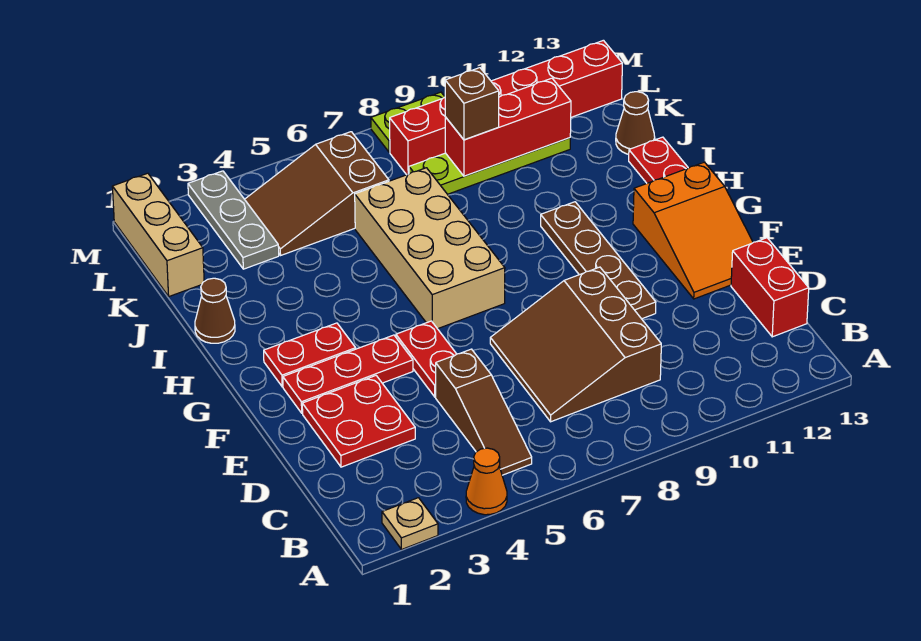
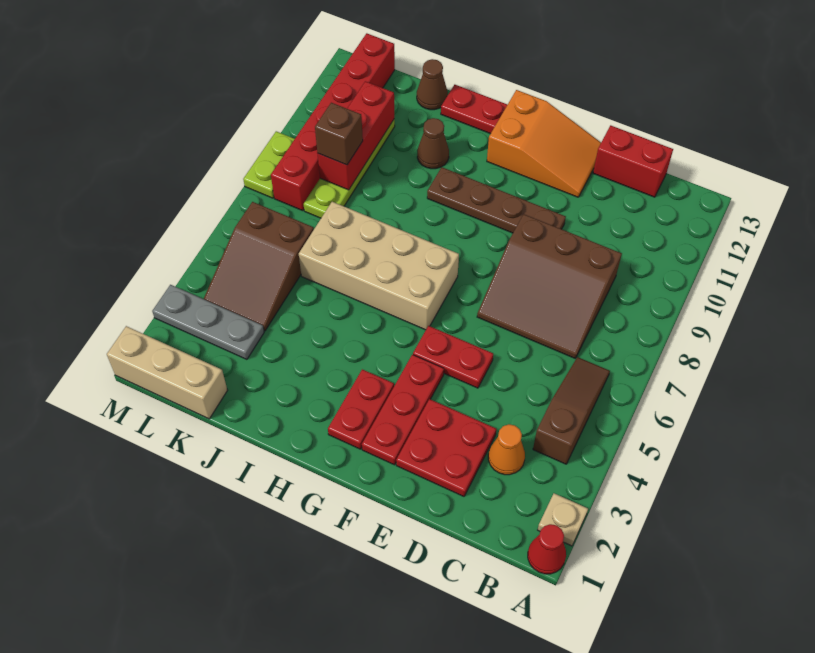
none -> red 1x1 cone [528,524,566,574]
orange 1x1 cone [466,448,507,515] -> orange 1x1 cone moved to [488,424,525,475]
brown 1x3 slope [436,349,532,475] -> brown 1x3 slope turned to [533,357,610,464]
brown 1x1 cone [195,278,235,343] -> brown 1x1 cone moved to [417,118,449,169]

